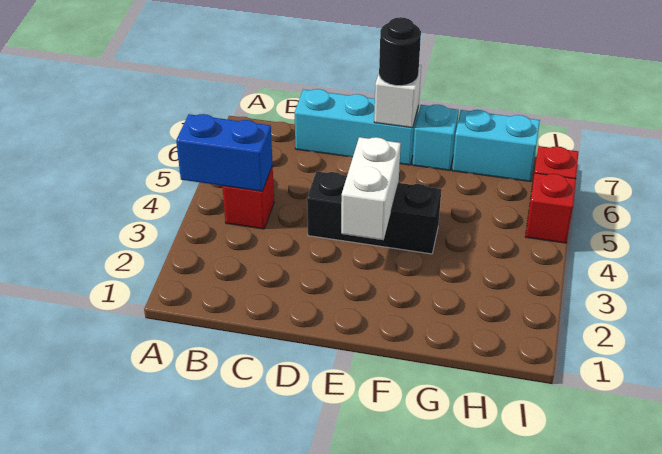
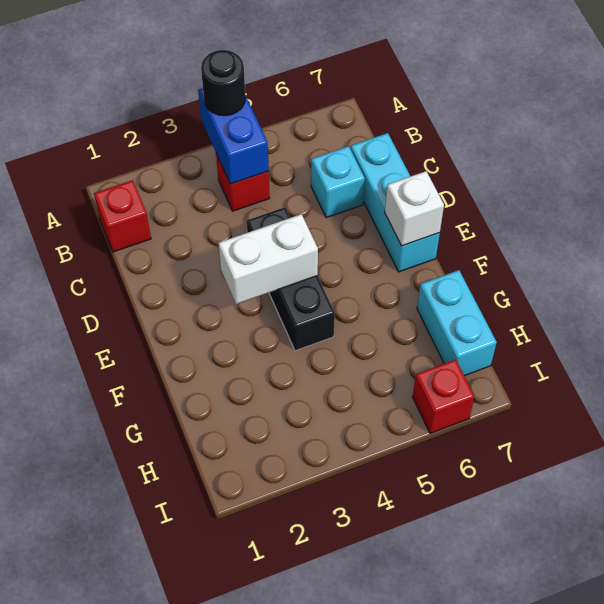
black 1x1 round brick [379,17,421,86] -> black 1x1 round brick moved to [201,50,246,116]
cyan 1x1 brick [412,105,459,170] -> cyan 1x1 brick moved to [311,146,365,218]
red 1x1 brick [525,173,576,243] -> red 1x1 brick moved to [94,180,151,252]

